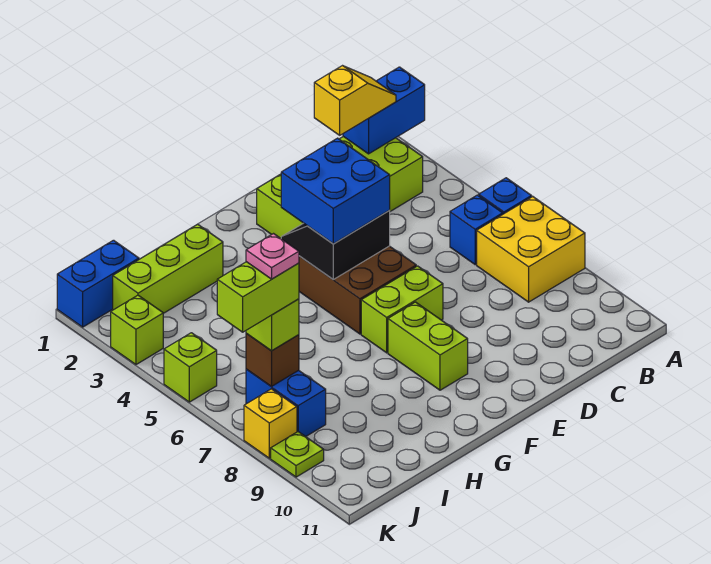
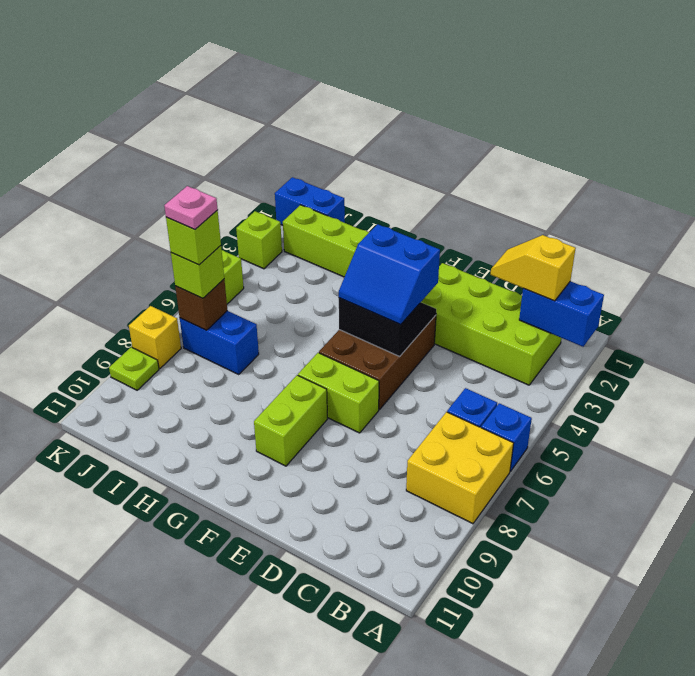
yellow 1x2 slope [314,66,396,135] -> yellow 1x2 slope turned to [490,235,576,301]
blue 2x2 brick [281,138,390,244] -> blue 2x2 slope [339,224,440,325]
blue 1x2 brick [246,369,326,437] -> blue 1x2 brick turned to [180,311,259,375]
lime 1x2 brick [217,262,299,332] -> lime 1x1 brick [166,210,221,265]

